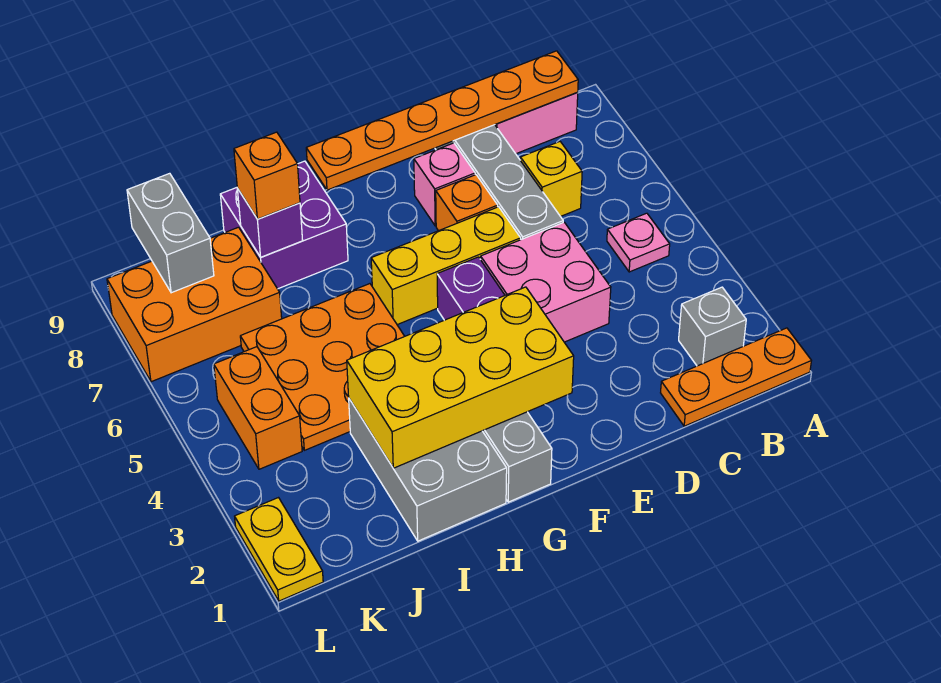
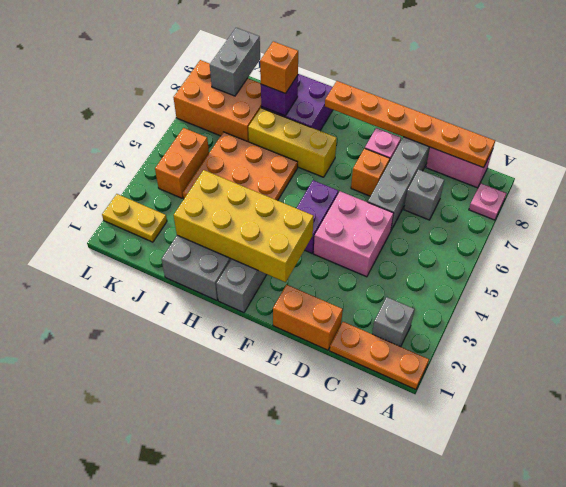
pink 1x1 plate [607,213,670,272] -> pink 1x1 plate moved to [469,183,506,220]
yellow 1x1 brick [520,142,582,217] -> grey 1x1 brick [404,170,444,220]
none -> orange 1x2 brick [273,285,343,350]
yellow 1x3 brick [371,207,521,325] -> yellow 1x3 brick moved to [248,108,337,177]
yellow 1x2 plate [235,498,323,601] -> yellow 1x2 plate turned to [102,194,167,242]

